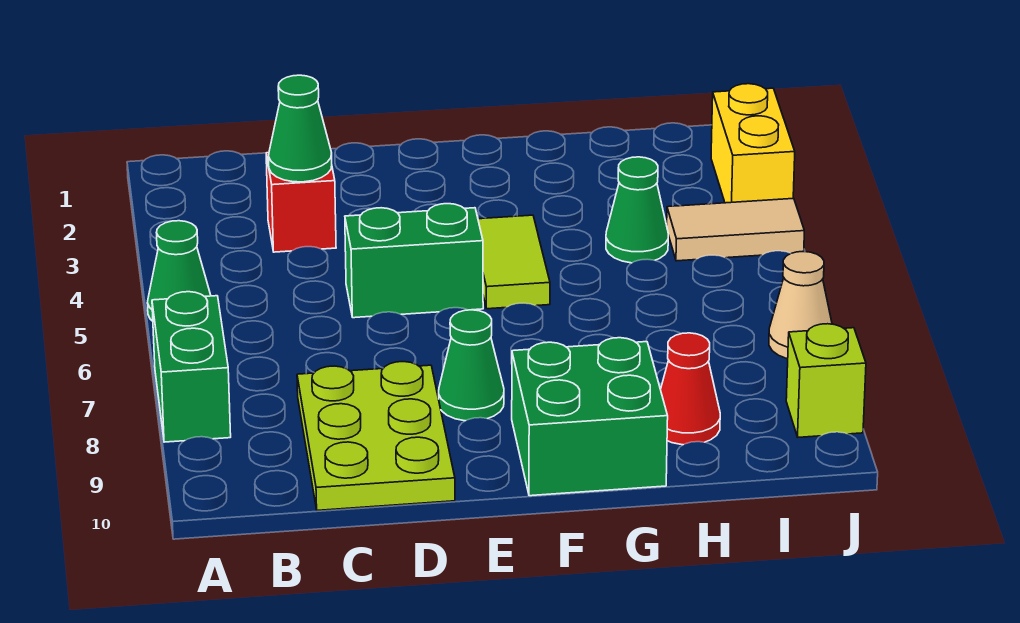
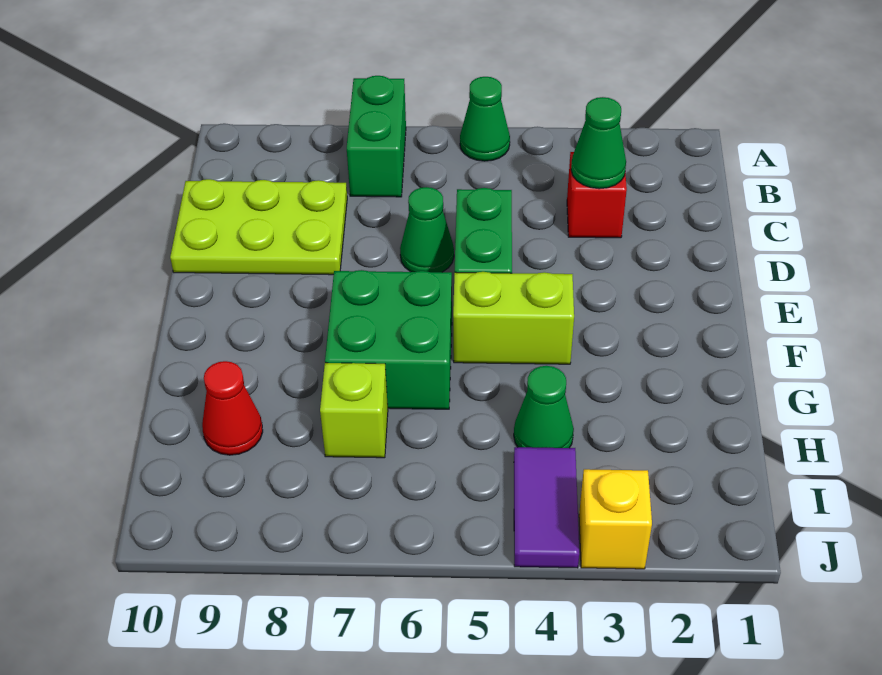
green 1x2 brick [152,292,231,442] -> green 1x2 brick turned to [347,76,406,197]
green 1x1 cone [439,310,504,421] -> green 1x1 cone moved to [400,187,454,272]
lime 1x2 tile [478,215,550,309] -> lime 1x2 brick [453,272,574,364]
green 2x2 brick [512,338,668,496] -> green 2x2 brick moved to [325,270,452,409]
tan 1x2 tile [667,198,804,261] -> purple 1x2 tile [514,447,579,568]
yellow 1x2 brick [711,84,795,203] -> yellow 1x1 brick [579,469,652,569]
tan 1x1 cone [769,252,832,359] -> none
lime 1x1 brick [786,324,866,437] -> lime 1x1 brick moved to [320,363,388,458]

